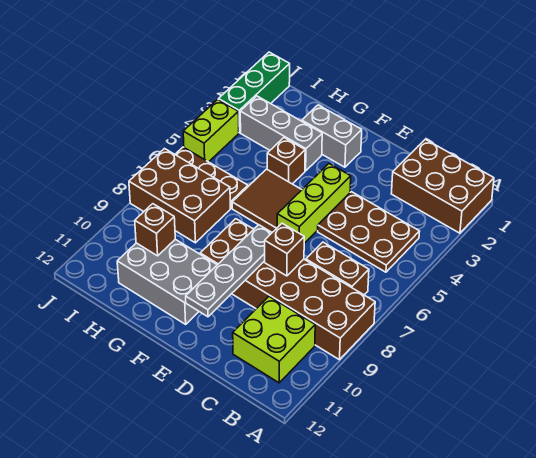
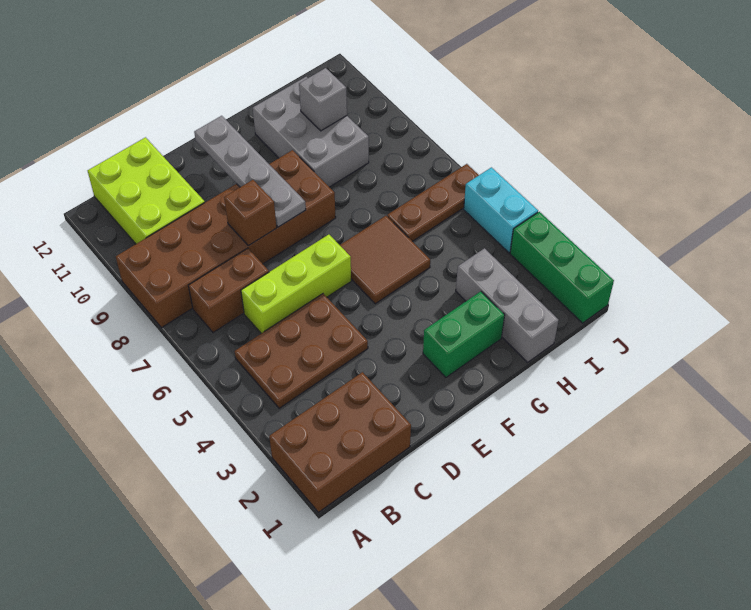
lime 2x2 brick [233,297,315,383] -> lime 2x3 brick [88,137,205,244]
lime 1x3 brick [277,164,351,243] -> lime 1x3 brick turned to [241,235,351,333]
grey 1x2 brick [302,105,362,167] -> green 1x2 brick [423,291,505,377]
grey 2x3 brick [117,239,217,324] -> grey 2x3 brick turned to [253,77,369,187]
grey 1x3 brick [240,96,322,171] -> grey 1x3 brick turned to [456,248,559,362]
brown 1x1 brick [267,138,305,184] -> none
brown 2x3 brick [129,149,230,243] -> none
brown 1x1 brick [135,204,175,256] -> grey 1x1 brick [299,68,347,131]
lime 1x2 brick [183,99,239,162] -> cyan 1x2 brick [464,167,538,253]

